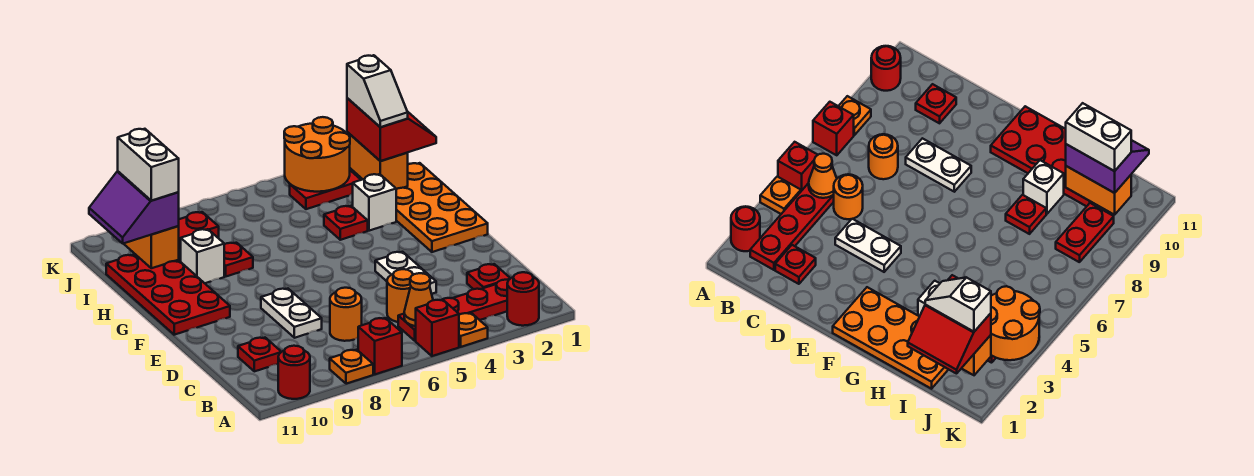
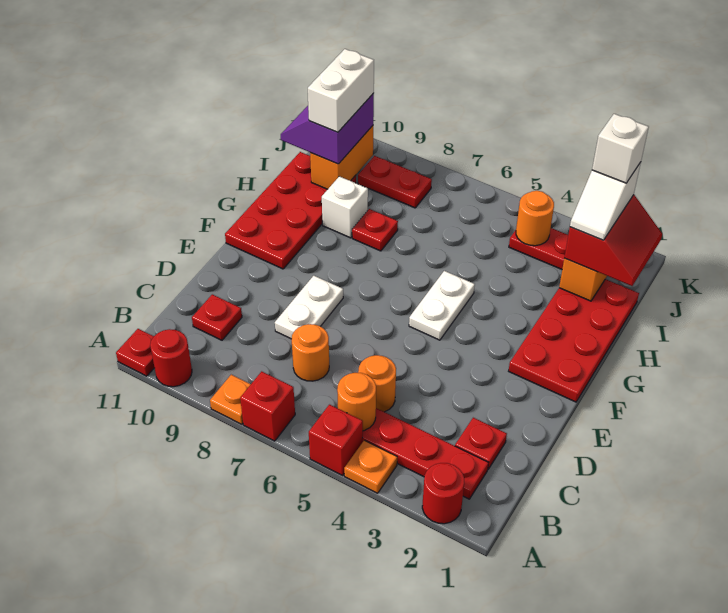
orange 1x1 cone [404,273,433,326] -> orange 1x1 round brick [337,372,376,431]
white 1x2 plate [375,252,436,294] -> white 1x2 plate moved to [409,271,475,340]
orange 2x4 plate [396,163,488,252] -> red 2x4 plate [509,279,639,402]
white 1x1 brick [353,174,396,231] -> white 1x1 brick moved to [592,114,649,183]
red 1x1 plate [324,206,368,240] -> red 1x1 plate moved to [116,329,155,376]
orange 2x2 round brick [284,117,350,192] -> orange 1x1 round brick [516,191,554,246]

